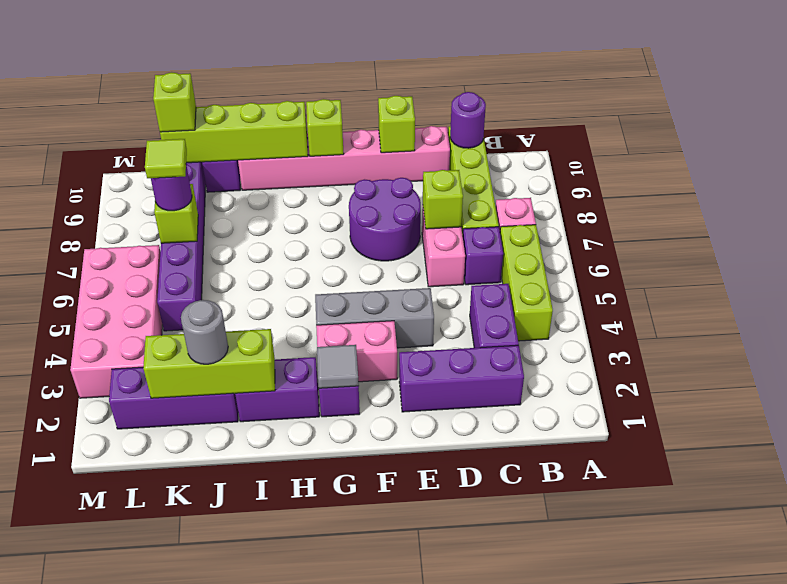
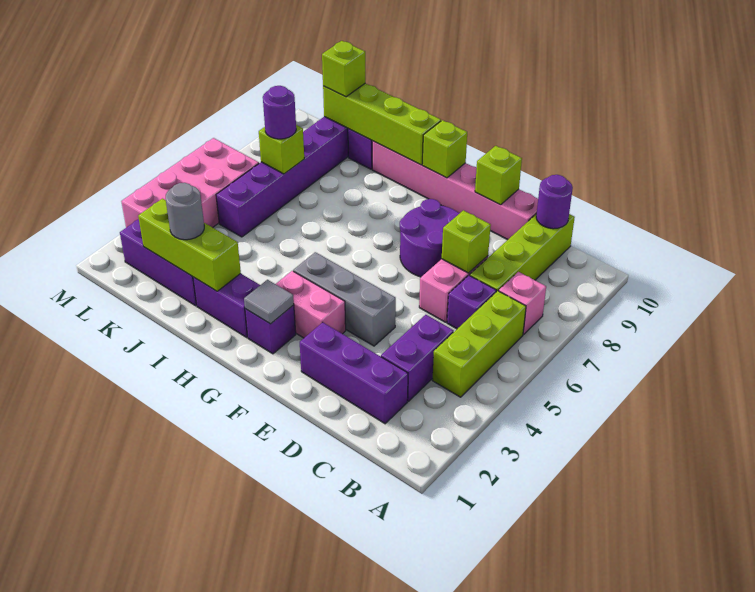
lime 1x1 tile [145,139,187,178] -> none

